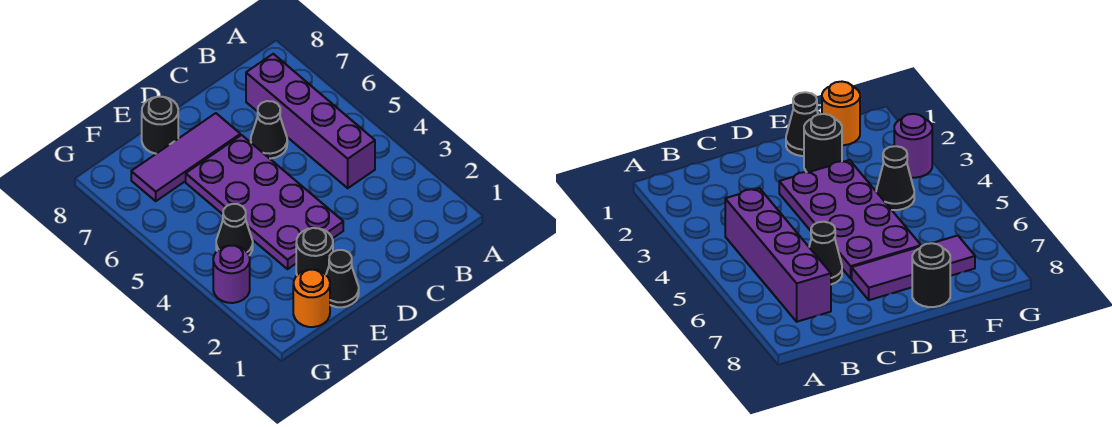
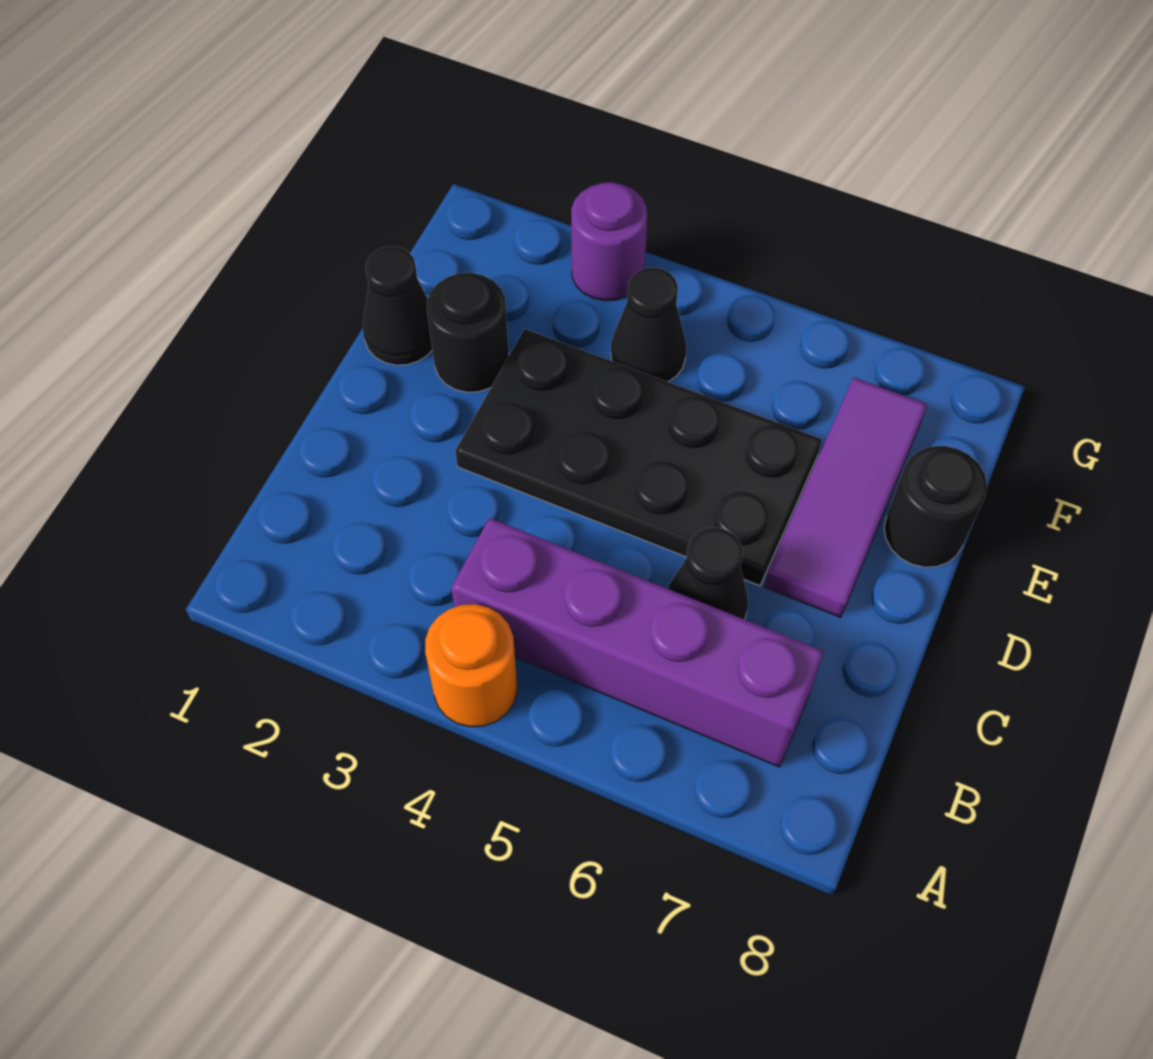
purple 2x4 plate [186,135,343,269] -> black 2x4 plate [455,329,822,586]
orange 1x1 round brick [293,270,330,327] -> orange 1x1 round brick moved to [425,604,517,727]

